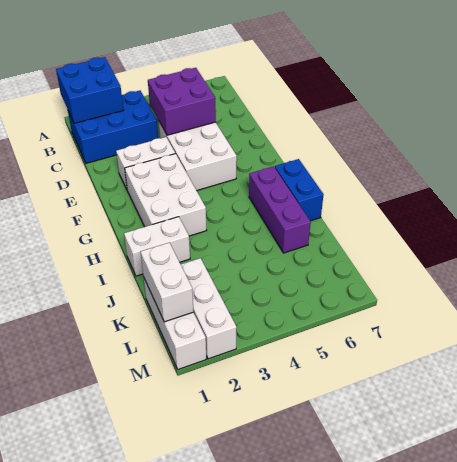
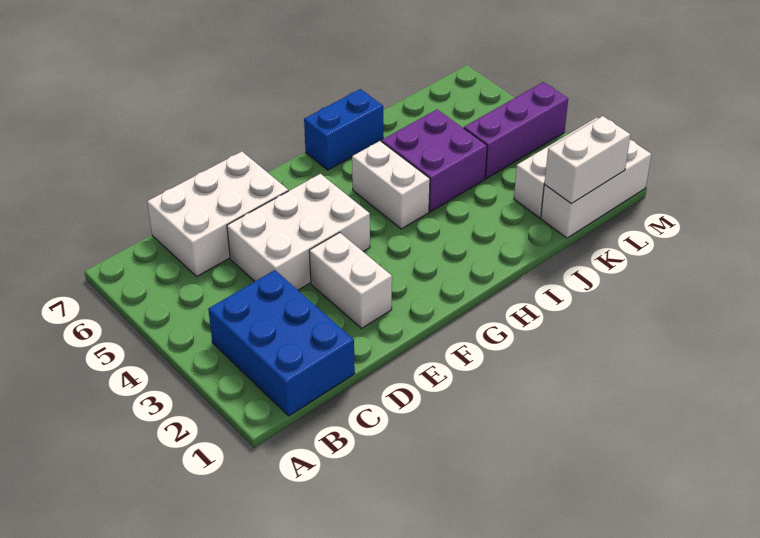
blue 2x2 brick [56,57,123,123] -> none
purple 2x2 brick [148,68,216,135] -> purple 2x2 brick moved to [382,110,487,212]
white 2x3 brick [125,154,207,236] -> white 2x3 brick moved to [147,151,288,276]
purple 1x3 brick [249,166,311,253] -> purple 1x3 brick moved to [464,82,568,179]
white 1x2 brick [124,217,190,276] -> white 1x2 brick moved to [352,141,430,229]

